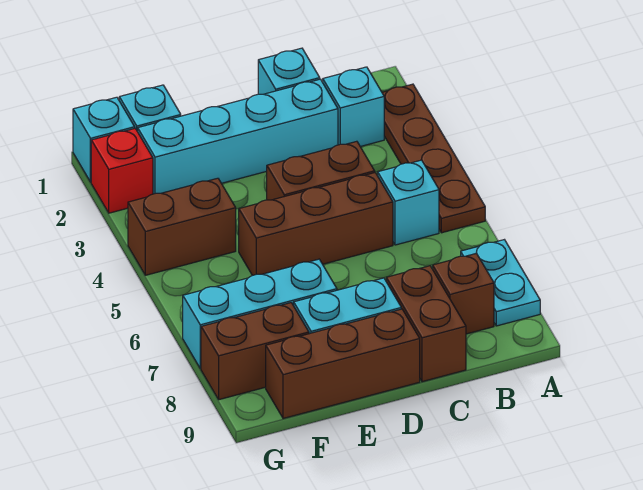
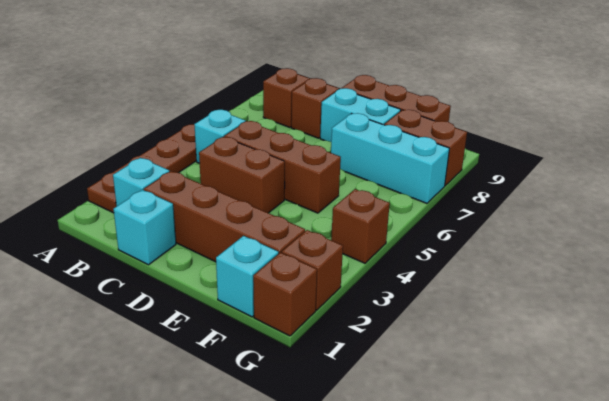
cyan 1x2 plate [461,240,540,326] -> none
cyan 1x4 brick [138,79,338,194] -> brown 1x4 brick [144,171,305,262]
brown 1x2 brick [386,266,466,382] -> brown 1x1 brick [291,78,339,138]
brown 1x2 brick [128,178,236,275] -> brown 1x1 brick [331,189,390,263]
cyan 1x1 brick [73,97,135,182] -> brown 1x1 brick [253,253,317,336]
red 1x1 brick [91,129,153,213] -> brown 1x1 brick [282,230,343,310]

